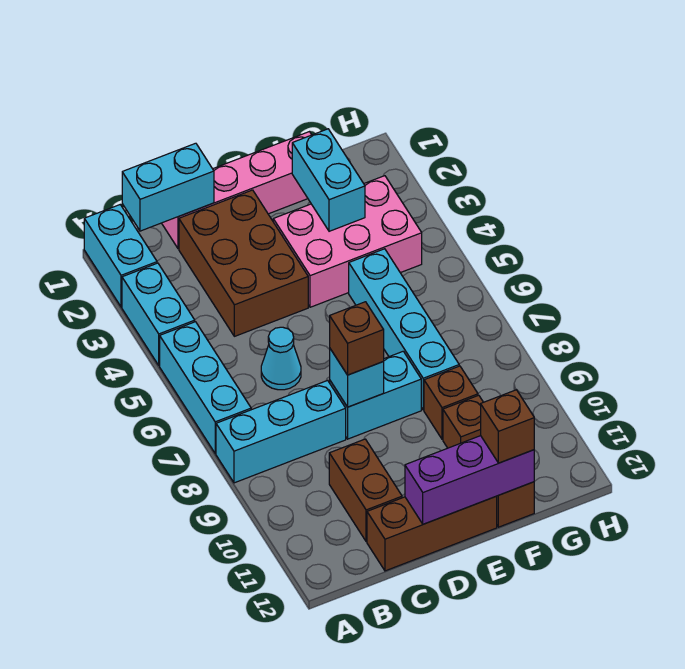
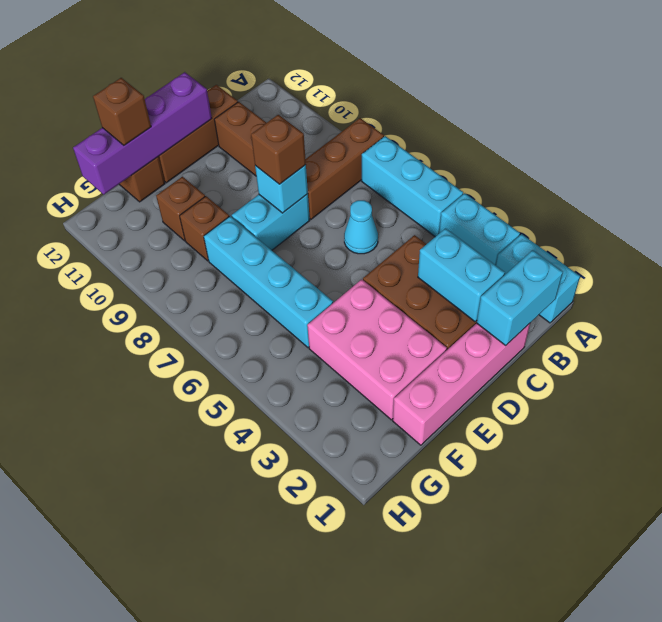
cyan 1x3 brick [216,380,346,483] -> brown 1x3 brick [306,118,384,219]
purple 1x3 brick [405,436,534,524] -> purple 1x4 brick [73,72,212,195]
pink 2x3 brick [273,176,422,307] -> pink 2x3 brick turned to [307,279,447,420]
cyan 1x2 brick [292,129,365,231] -> cyan 1x2 brick moved to [418,228,505,322]

